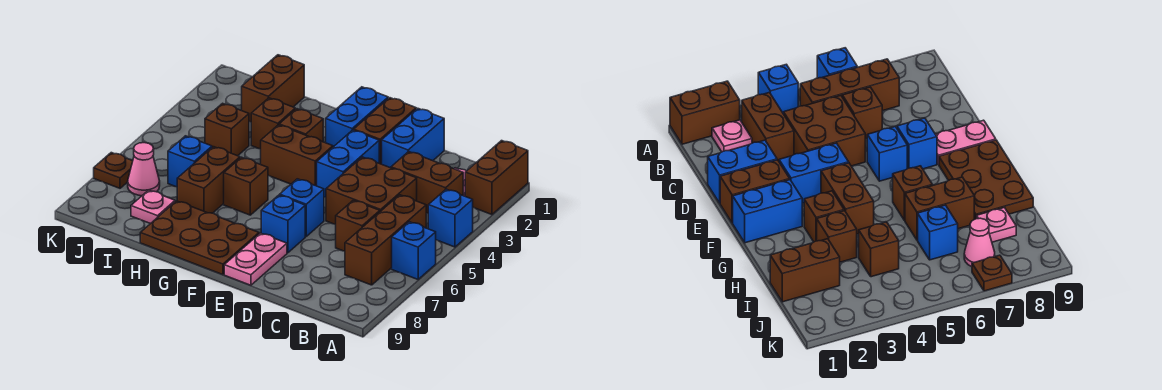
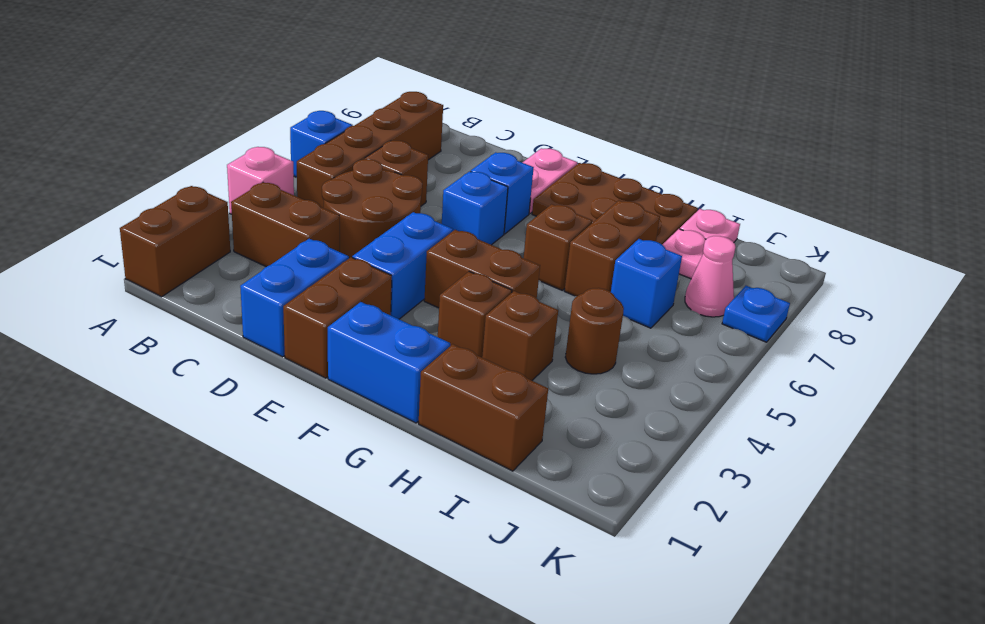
blue 1x1 brick [428,189,473,247] -> pink 1x1 brick [227,147,294,214]
pink 1x1 plate [712,120,752,152] -> pink 1x1 plate moved to [680,209,740,242]
brown 1x3 brick [345,195,426,285] -> brown 1x4 brick [297,92,443,208]
brown 2x2 brick [326,157,417,224] -> brown 2x2 round brick [322,159,422,258]
blue 1x2 brick [326,87,388,147] -> blue 1x2 brick turned to [328,302,450,423]
brown 1x2 brick [242,55,304,122] -> brown 1x2 brick turned to [419,344,548,471]
brown 1x1 brick [205,103,249,156] -> brown 1x1 round brick [565,288,624,374]
brown 1x1 plate [94,153,133,188] -> blue 1x1 plate [722,286,790,342]

